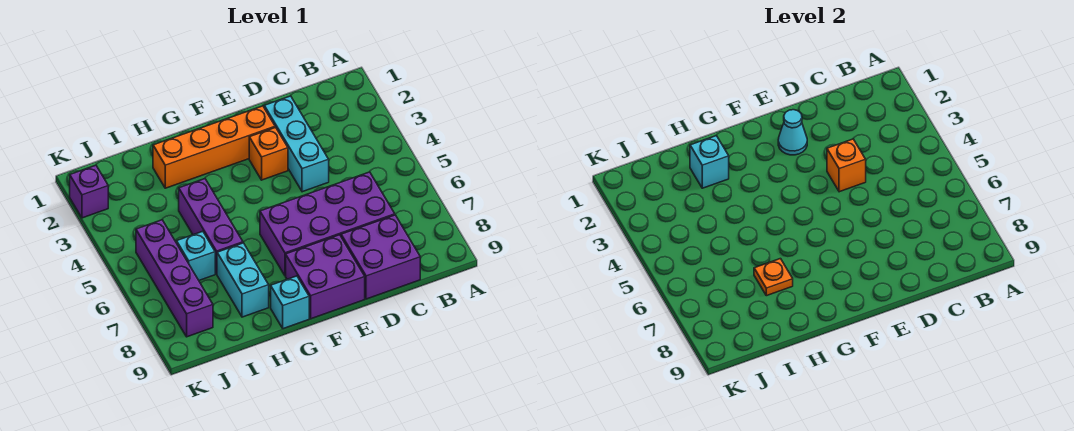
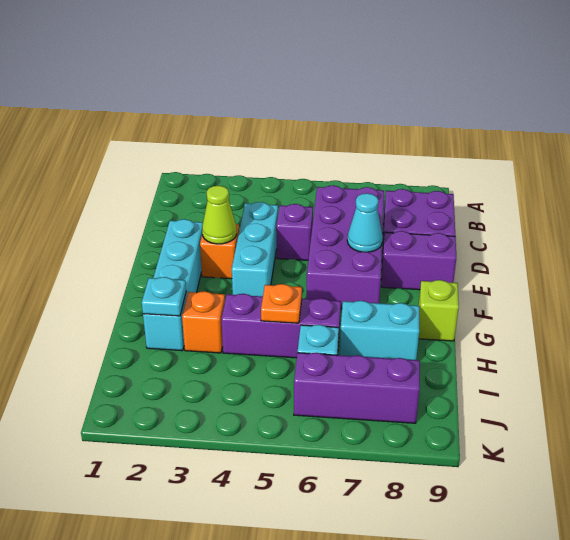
cyan 1x3 brick [264,96,329,192] -> cyan 1x3 brick turned to [232,202,278,296]
orange 1x1 brick [827,139,866,192] -> orange 1x1 brick moved to [182,291,225,353]
orange 1x4 brick [153,106,275,188] -> cyan 1x4 brick [143,219,203,351]
cyan 1x1 cone [778,110,807,155] -> cyan 1x1 cone moved to [347,193,383,252]
none -> lime 1x1 cone [202,186,237,244]
purple 2x2 brick [286,235,365,319] -> purple 1x2 brick [381,231,456,290]
cyan 1x1 brick [271,276,309,329] -> lime 1x1 brick [419,280,459,341]
cyan 1x1 brick [690,136,729,188] -> cyan 1x1 plate [142,277,186,316]
orange 1x1 plate [754,259,793,296] -> orange 1x1 plate moved to [261,284,302,323]
purple 1x4 brick [136,220,213,337] -> purple 1x3 brick [294,353,420,423]
purple 1x1 brick [70,165,108,218] -> purple 1x1 brick moved to [276,204,313,260]

